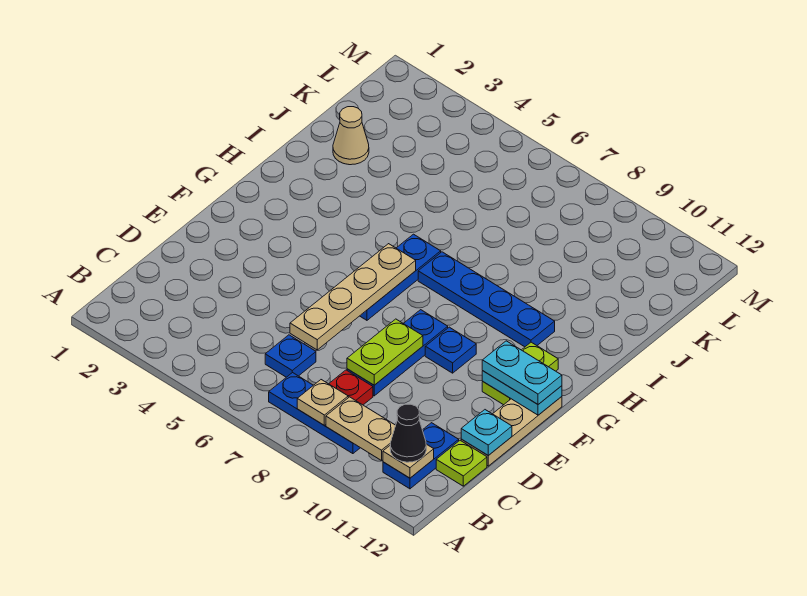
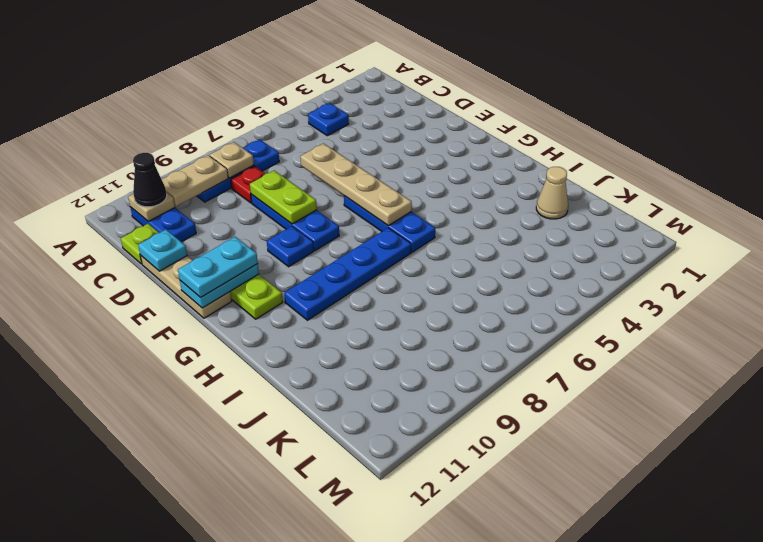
blue 1x1 plate [265,335,316,377] -> blue 1x1 plate moved to [308,103,349,136]

